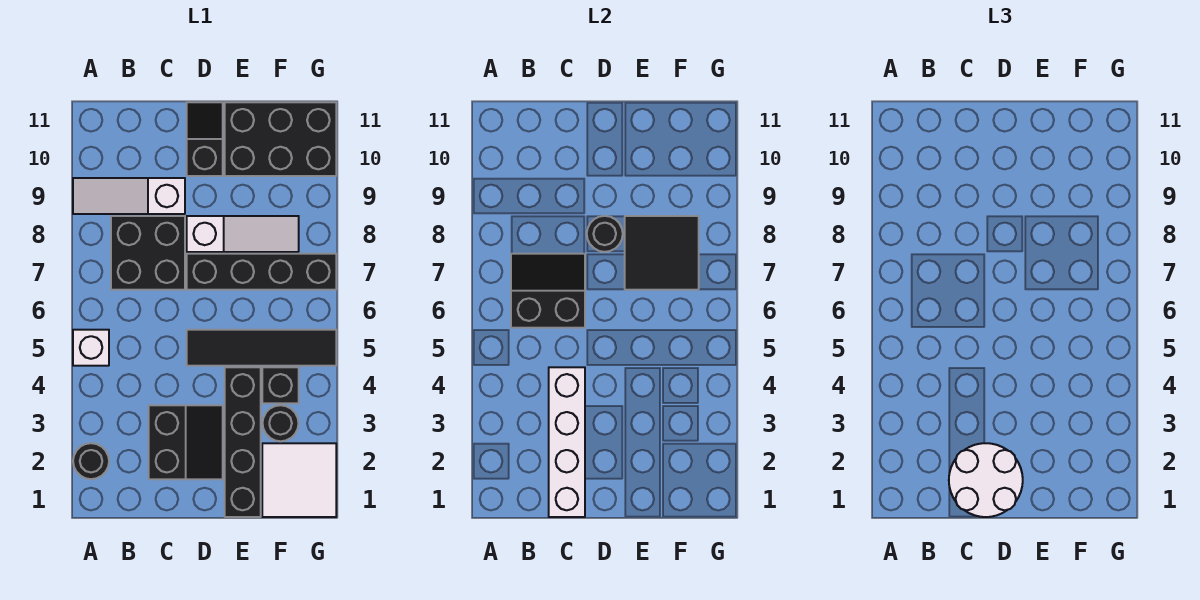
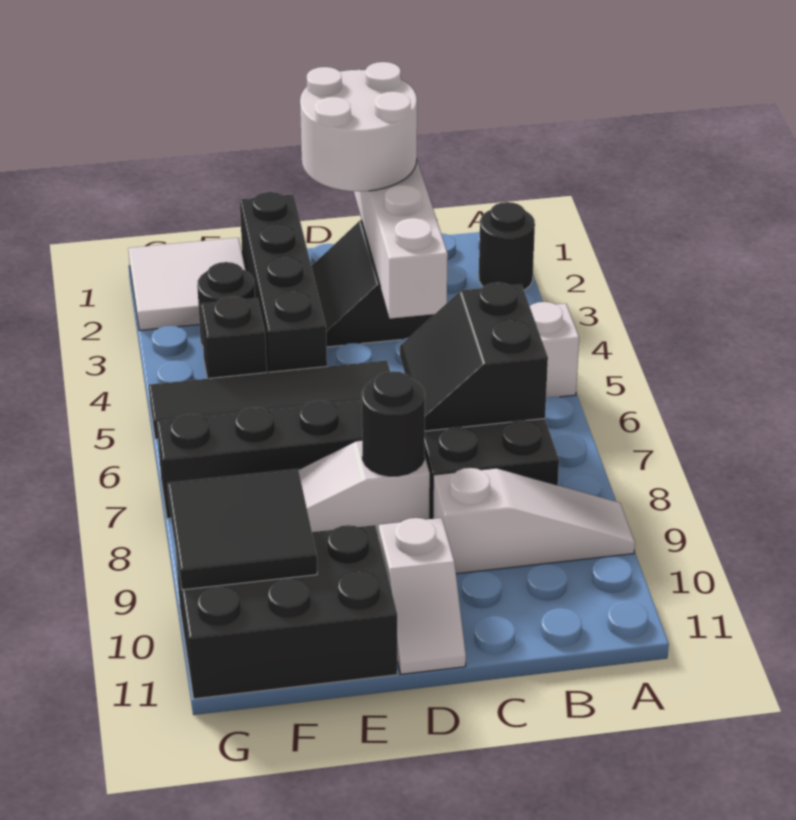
black 2x2 slope [511,254,585,328] -> black 2x2 slope turned to [400,282,548,431]
black 1x2 slope [187,102,223,176] -> white 1x2 slope [379,518,466,674]
black 2x2 tile [625,216,699,290] -> black 2x2 tile moved to [167,469,317,590]

